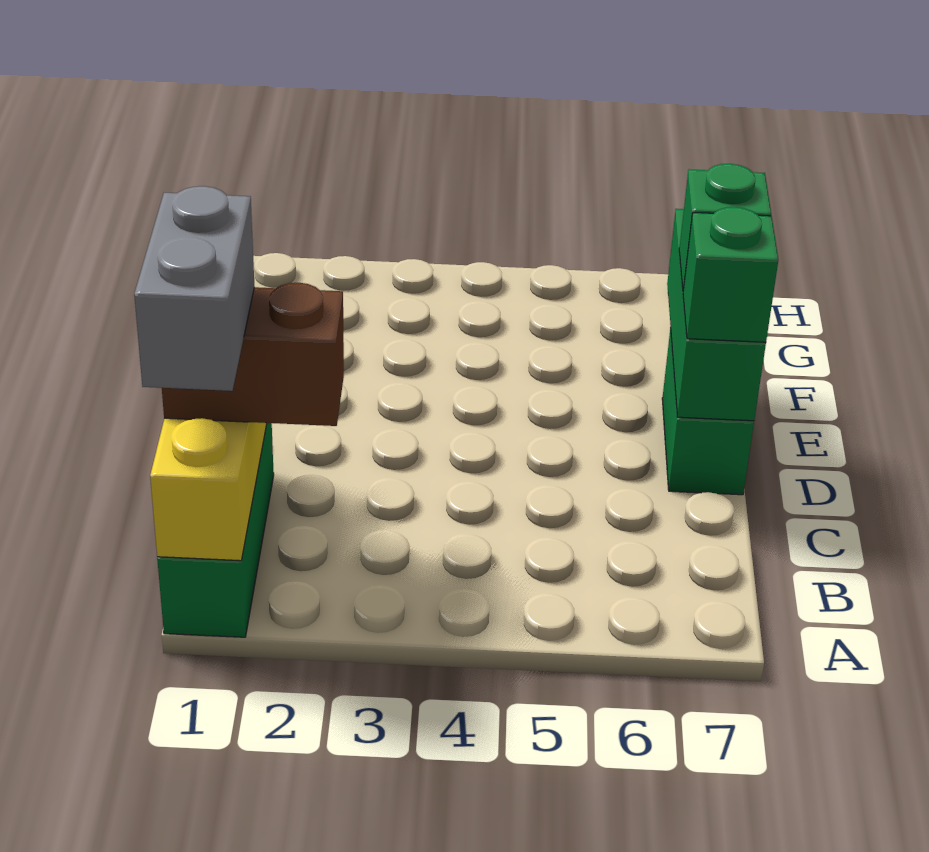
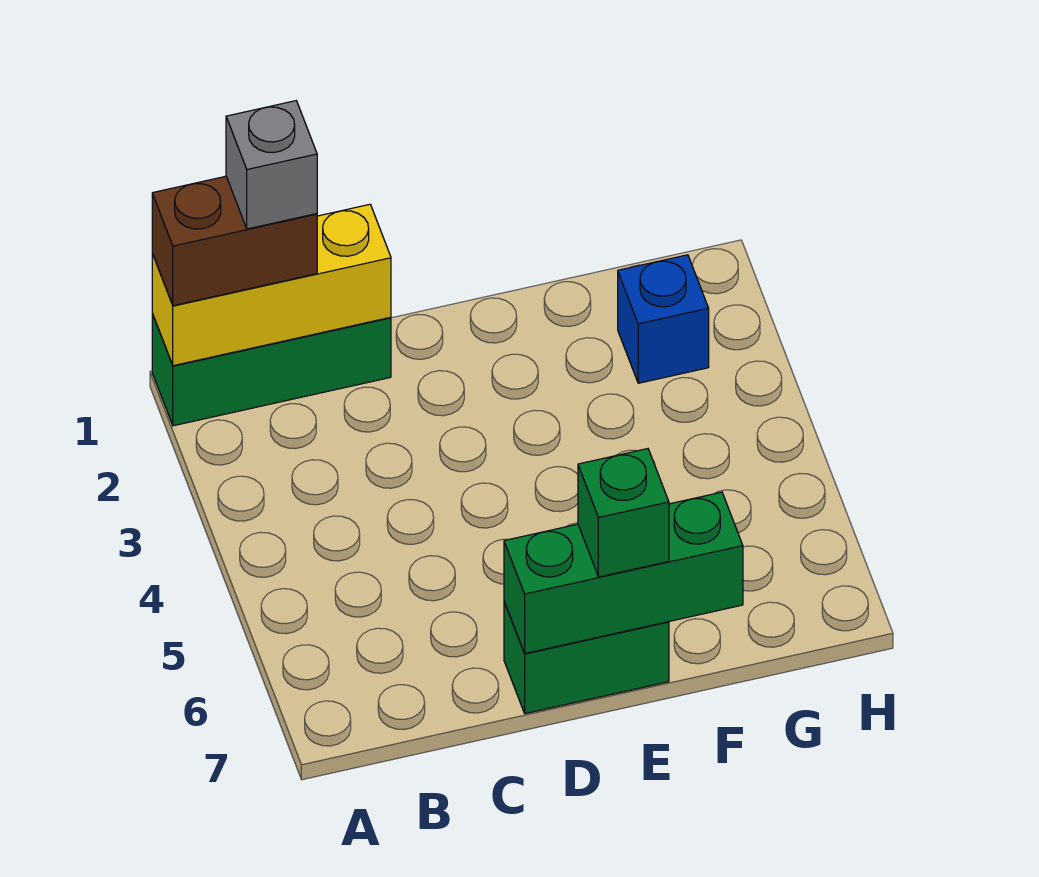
grey 1x2 brick [134,186,255,391] -> grey 1x1 brick [226,101,317,229]
brown 1x2 brick [162,283,344,426] -> brown 1x2 brick turned to [152,176,317,306]
green 1x1 brick [683,207,778,342] -> none
none -> blue 1x1 brick [618,255,709,383]

